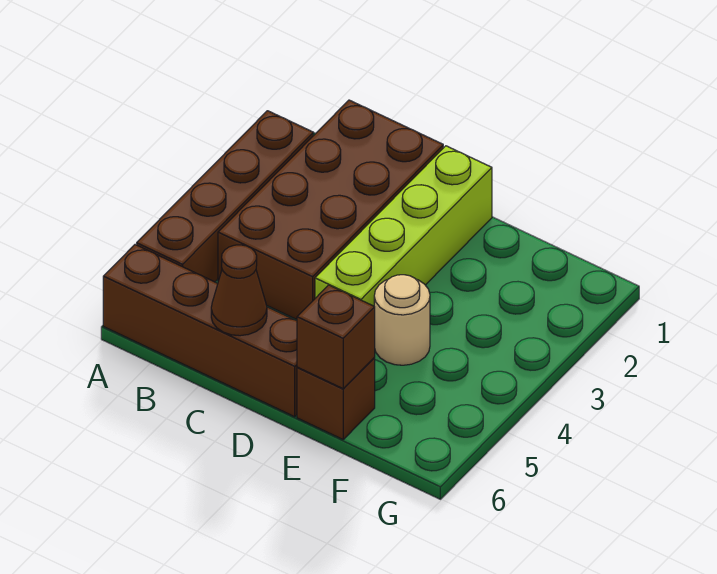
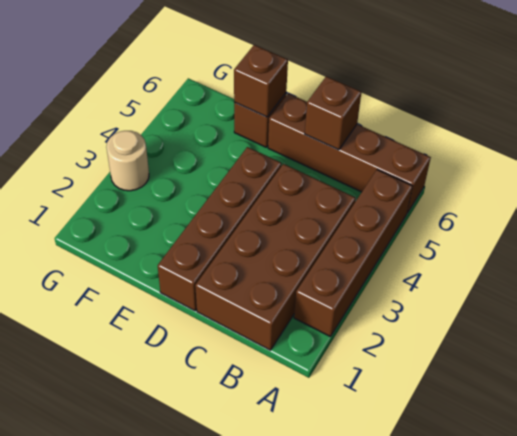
brown 1x1 cone [211,245,267,336] -> brown 1x1 brick [305,76,361,150]
lime 1x4 brick [315,146,492,306] -> brown 1x4 brick [158,147,282,311]
tan 1x1 round brick [374,275,430,365] -> tan 1x1 round brick moved to [106,131,149,191]

